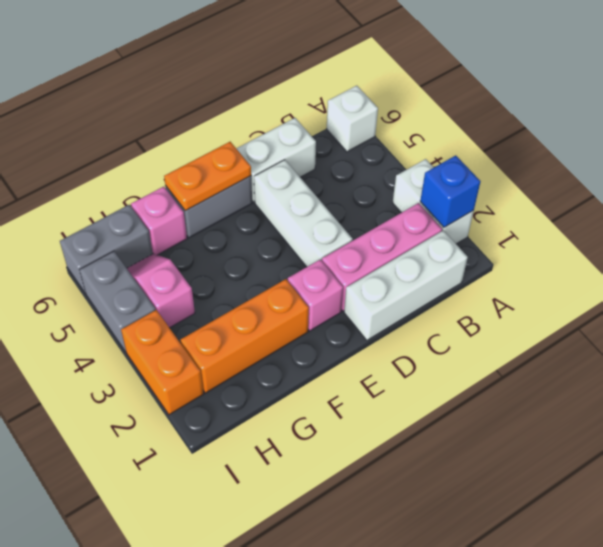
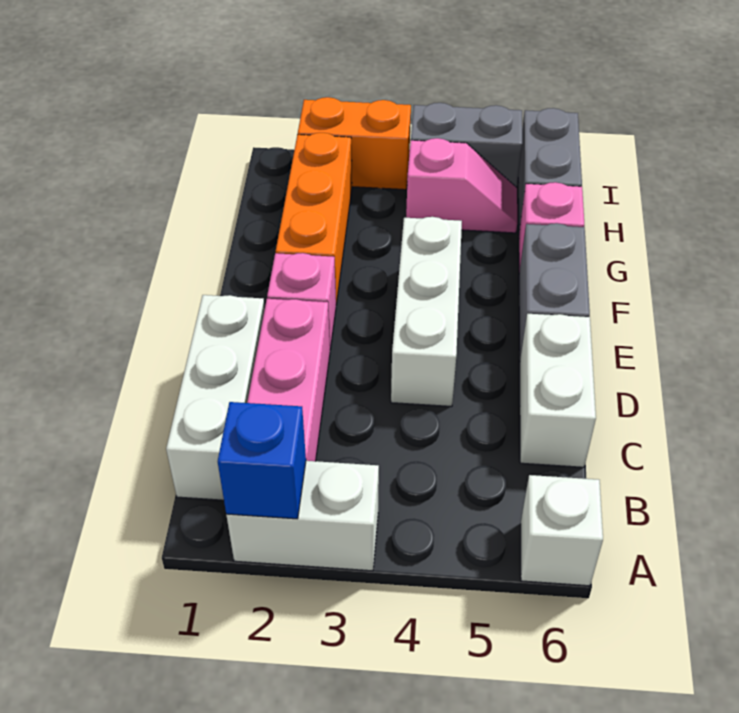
white 1x3 brick [254,160,353,267] -> white 1x3 brick turned to [391,217,462,407]
orange 1x2 plate [164,142,251,211] -> none

